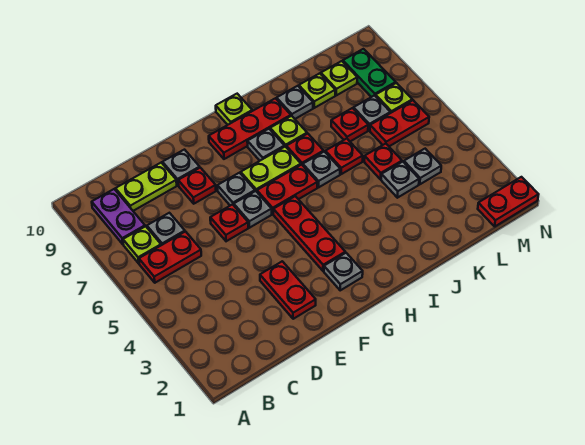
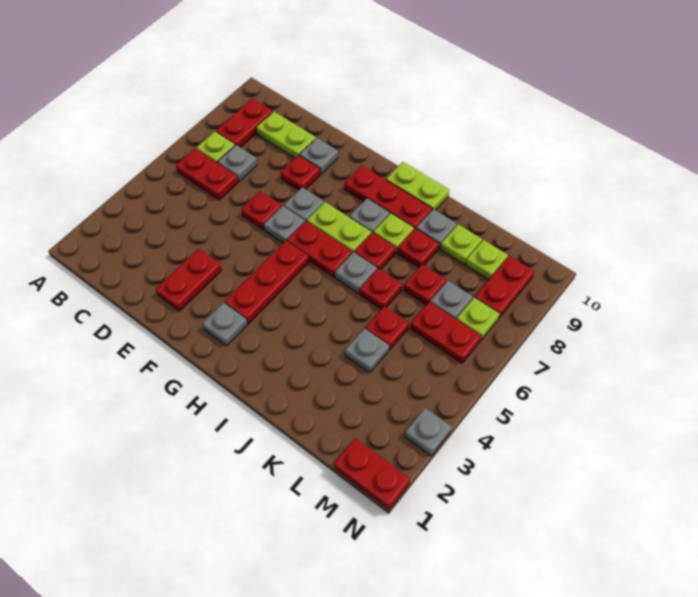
purple 1x2 plate [92,189,145,244] -> red 1x2 plate [216,98,273,148]
lime 1x1 plate [216,94,252,125] -> lime 1x2 plate [386,162,449,210]
none -> red 1x1 plate [398,228,439,267]
grey 1x1 plate [404,149,441,184] -> grey 1x1 plate moved to [405,408,452,456]
green 1x2 plate [343,49,396,97] -> red 1x2 plate [475,256,534,319]

